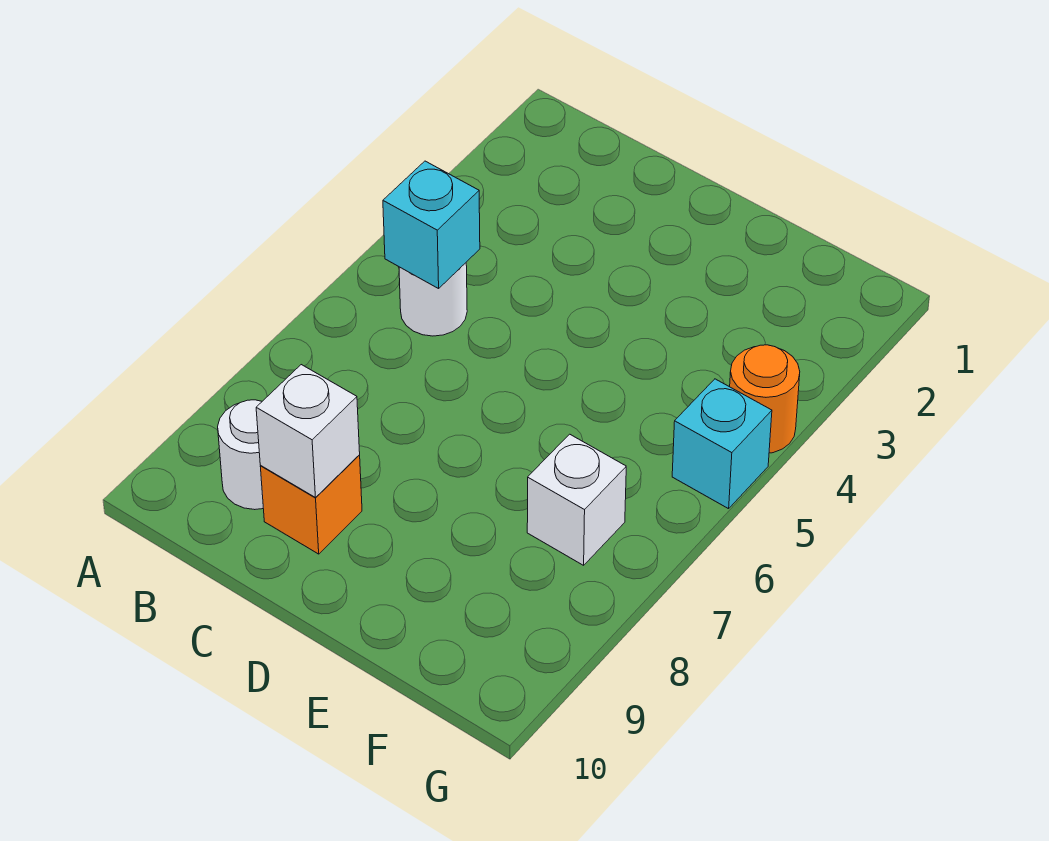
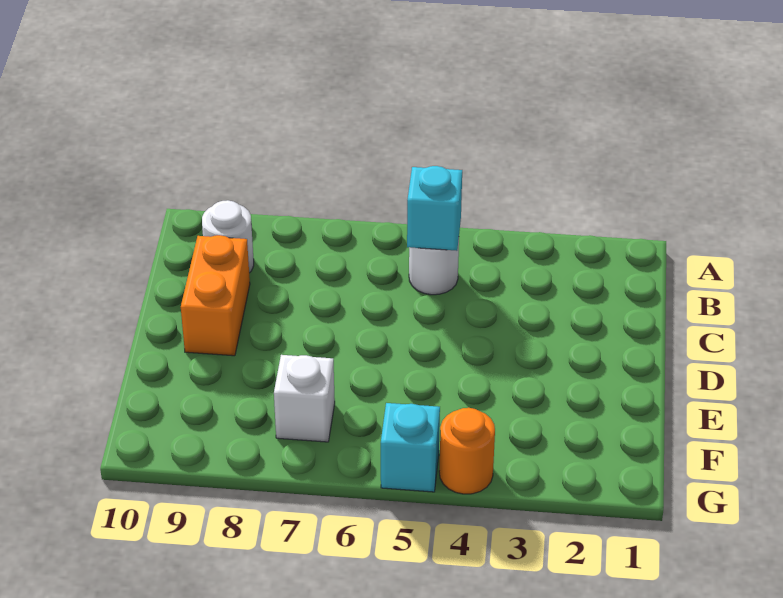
orange 1x1 brick [260,455,362,554] -> orange 1x2 brick [181,235,250,356]
white 1x1 brick [256,365,360,498] -> none

